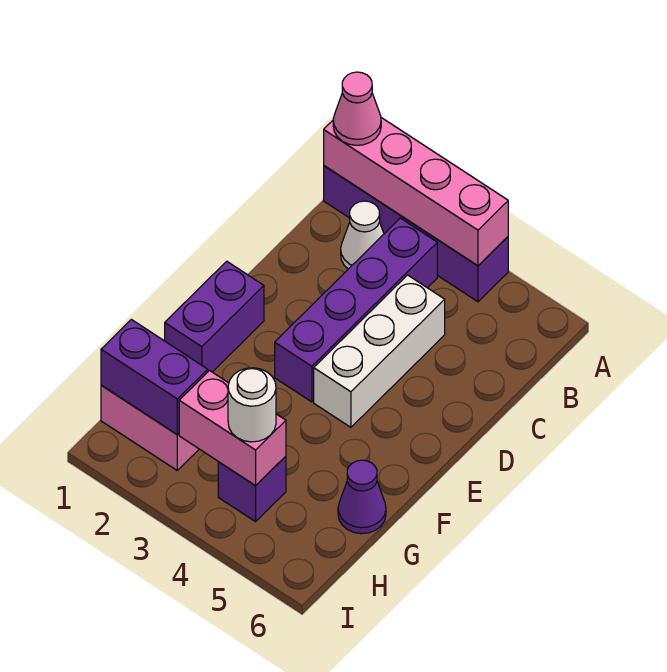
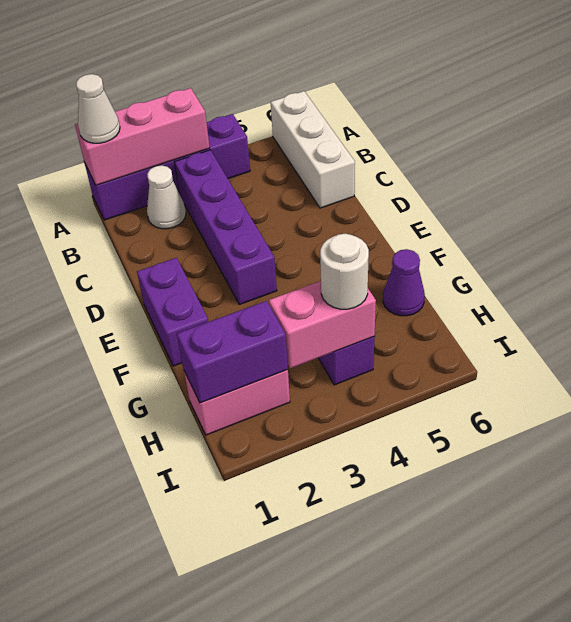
pink 1x4 brick [324,118,508,266] -> pink 1x3 brick [75,88,210,185]
pink 1x1 cone [333,72,381,145] -> white 1x1 cone [76,74,120,143]
white 1x3 brick [314,275,445,427] -> white 1x3 brick moved to [271,91,355,208]

